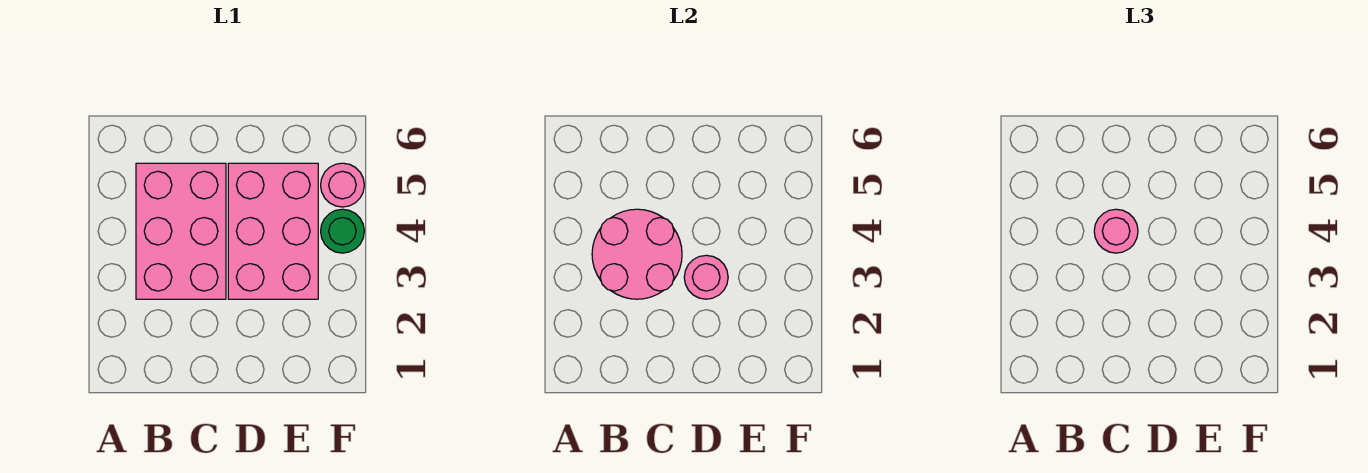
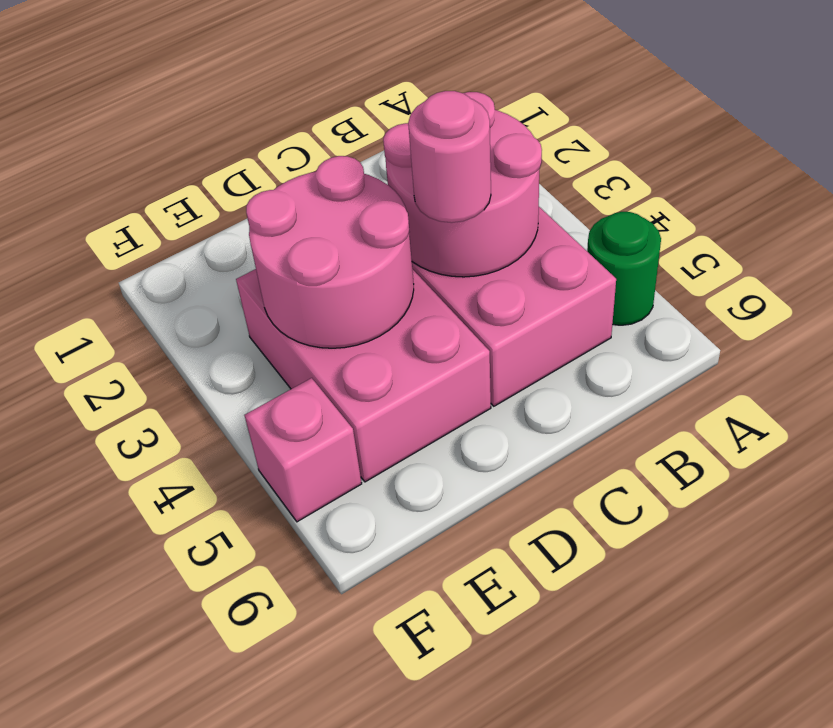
pink 1x1 round brick [684,255,728,299] -> pink 2x2 round brick [246,156,414,348]
green 1x1 round brick [321,209,364,253] -> green 1x1 round brick moved to [587,212,661,325]
pink 1x1 round brick [321,163,364,207] -> pink 1x1 brick [245,378,362,522]

